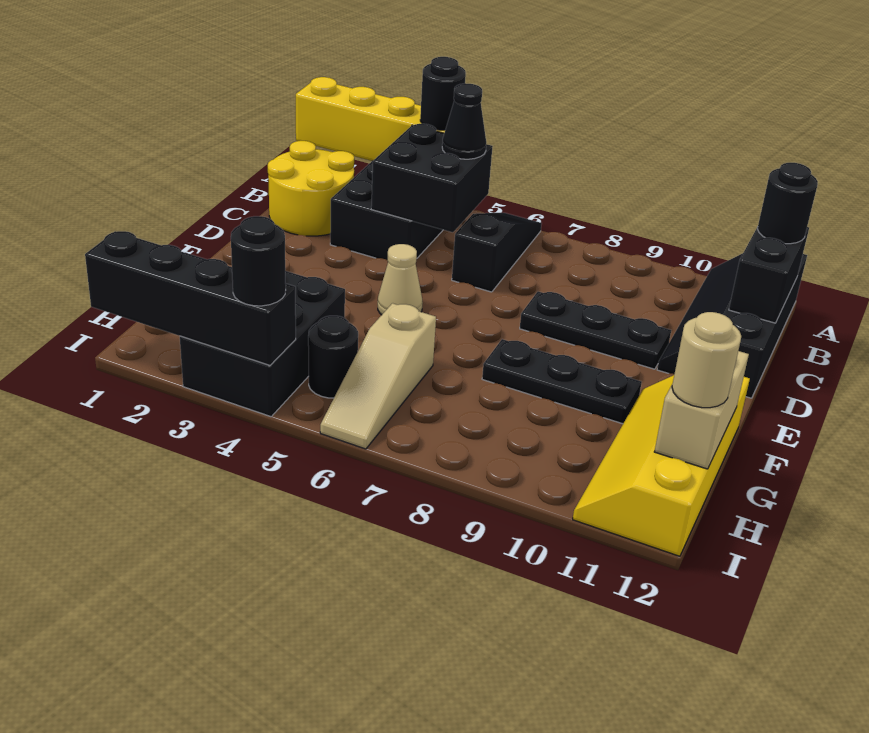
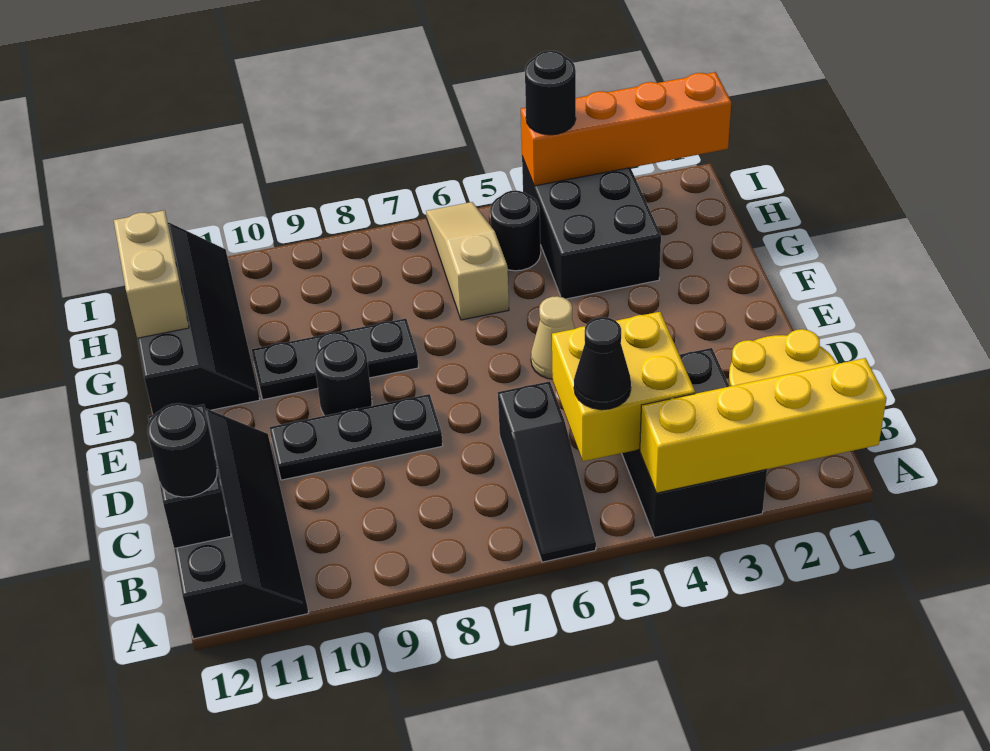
black 1x1 round brick [420,57,466,130] -> black 1x1 round brick moved to [314,340,372,416]
black 2x2 brick [371,124,493,232] -> yellow 2x2 brick [552,312,695,461]
yellow 2x4 slope [573,375,750,556] -> black 2x4 slope [137,222,260,414]
tan 1x1 round brick [672,312,741,408] -> none
black 1x4 brick [85,231,296,365] -> orange 1x4 brick [521,72,731,186]

